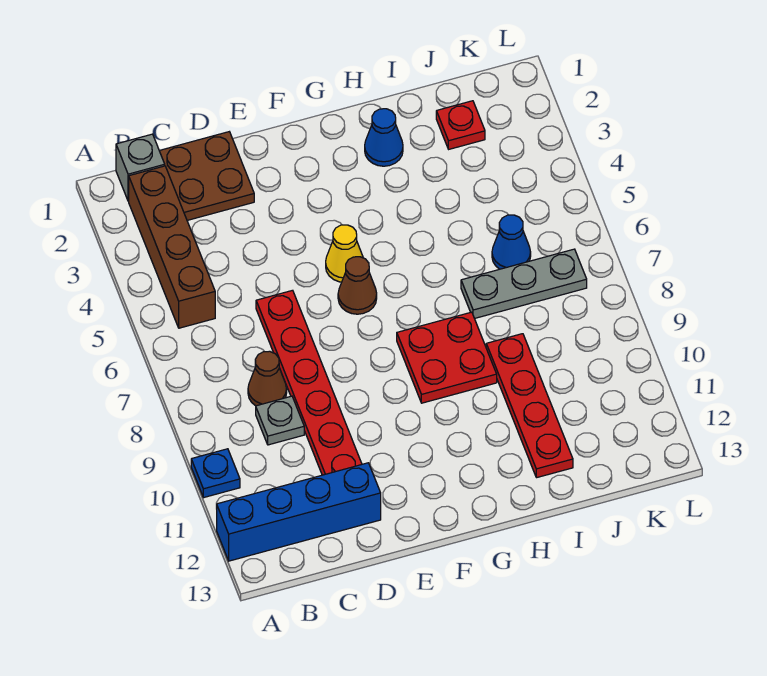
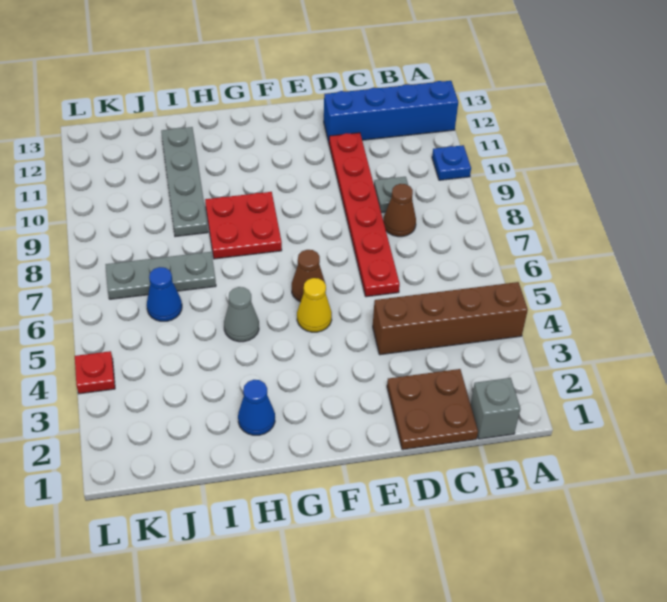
brown 1x4 brick [129,166,215,328] -> brown 1x4 brick turned to [373,282,528,355]
none -> grey 1x1 cone [224,287,259,342]
red 1x4 plate [486,334,573,478] -> grey 1x4 plate [161,127,208,237]
red 1x1 plate [436,101,485,149] -> red 1x1 plate moved to [75,351,115,394]

